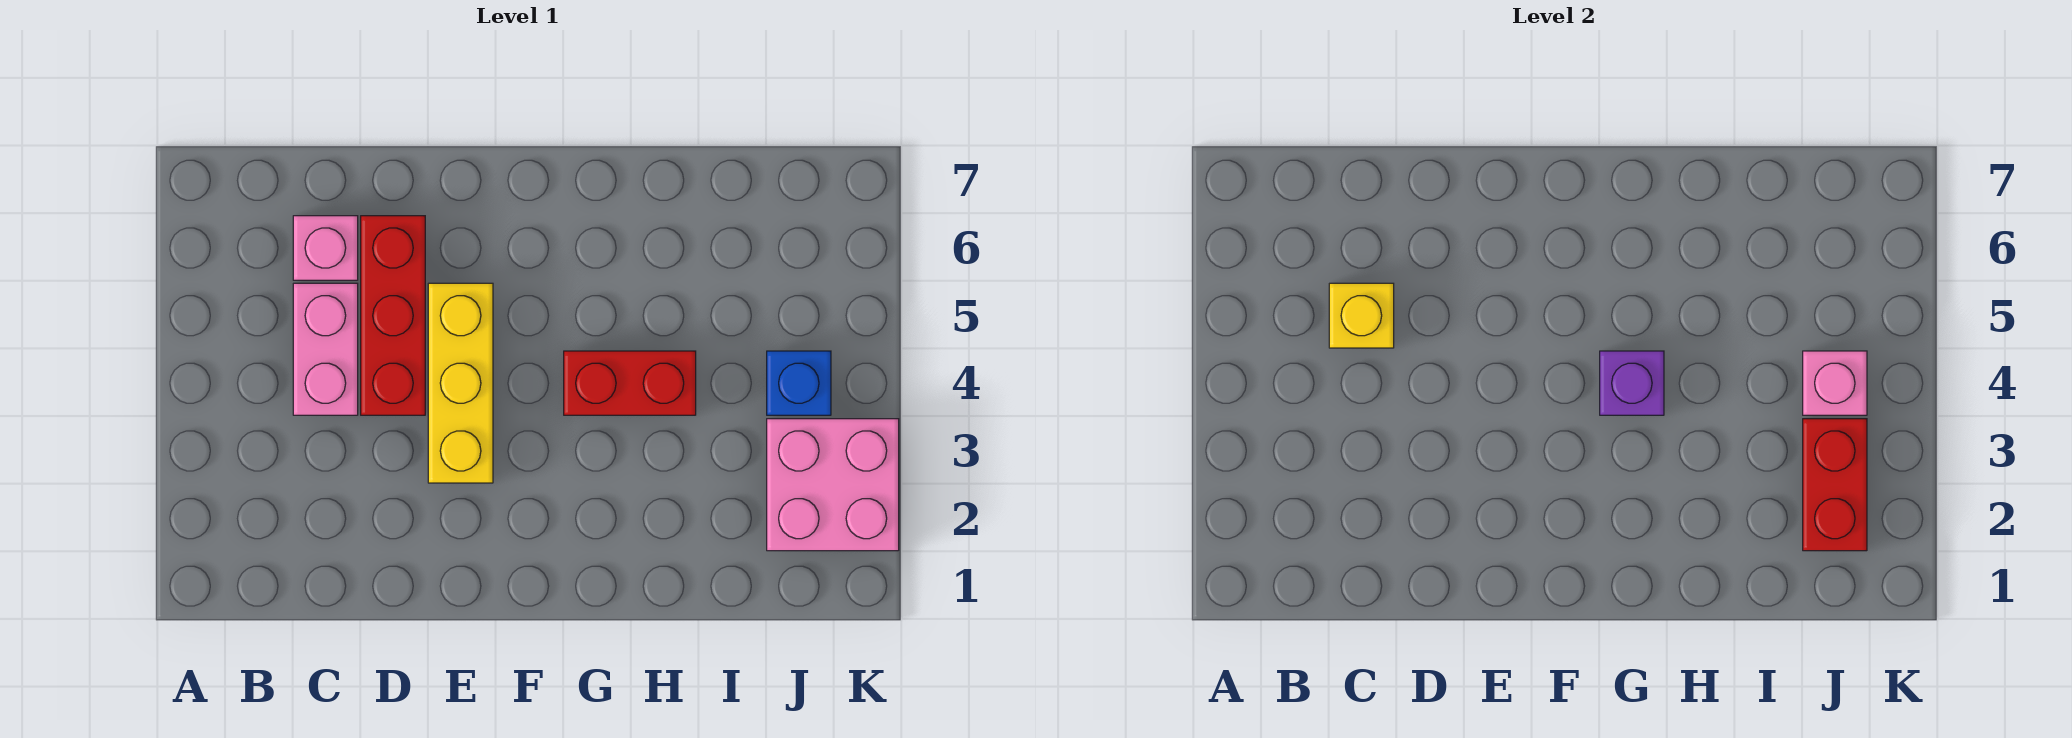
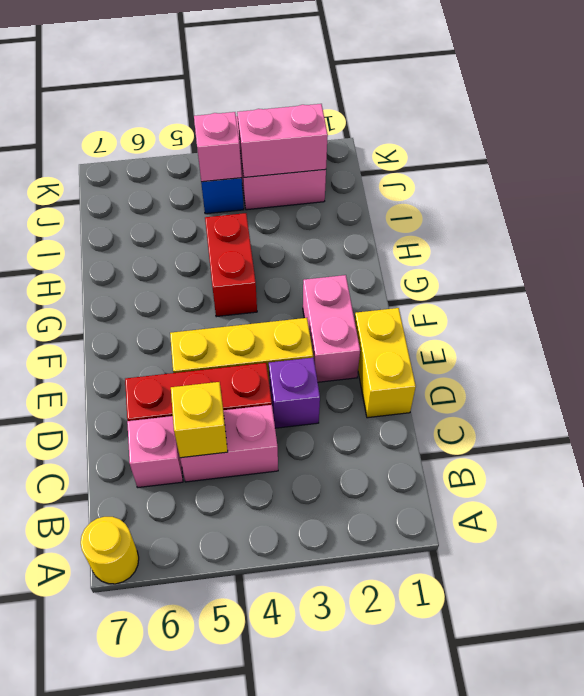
none -> yellow 1x1 round brick [81,517,139,584]
none -> yellow 1x2 brick [355,308,416,418]
none -> pink 1x2 brick [303,275,360,382]
purple 1x1 brick [1600,351,1664,415] -> purple 1x1 brick moved to [269,358,320,428]
red 1x2 brick [1803,419,1867,551] -> pink 1x2 brick [237,104,328,177]

